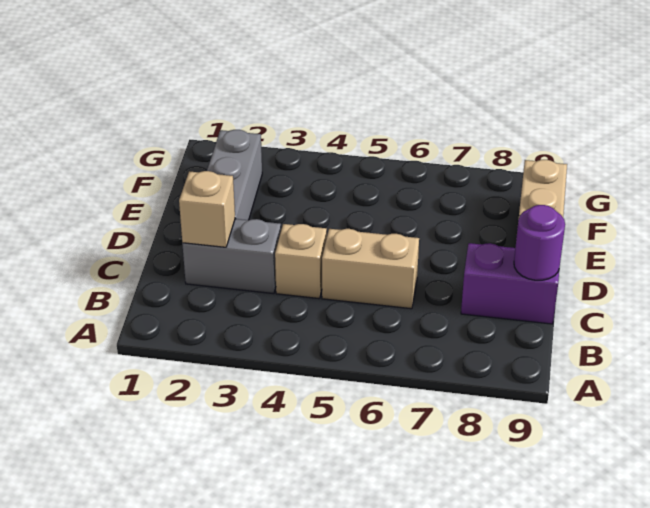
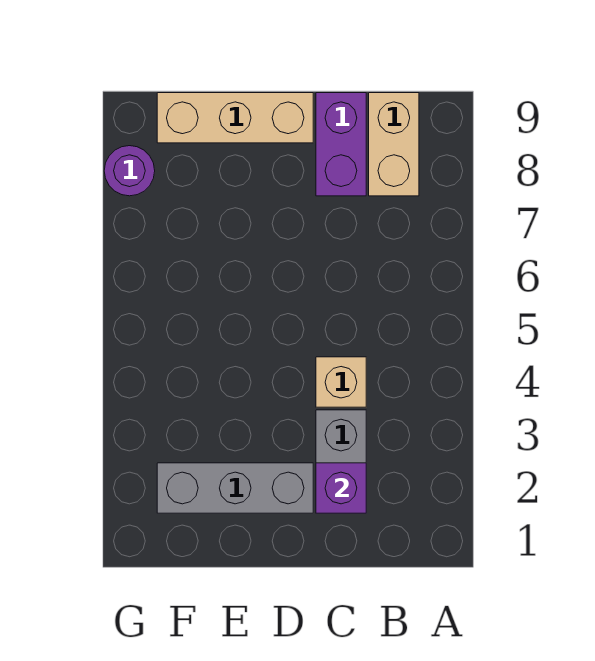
tan 1x1 brick [179,171,235,247] -> purple 1x1 brick [316,463,366,513]
tan 1x2 brick [322,229,419,309] -> tan 1x2 brick moved to [369,93,419,196]
purple 1x1 round brick [514,205,565,280] -> purple 1x1 round brick moved to [104,146,155,196]

